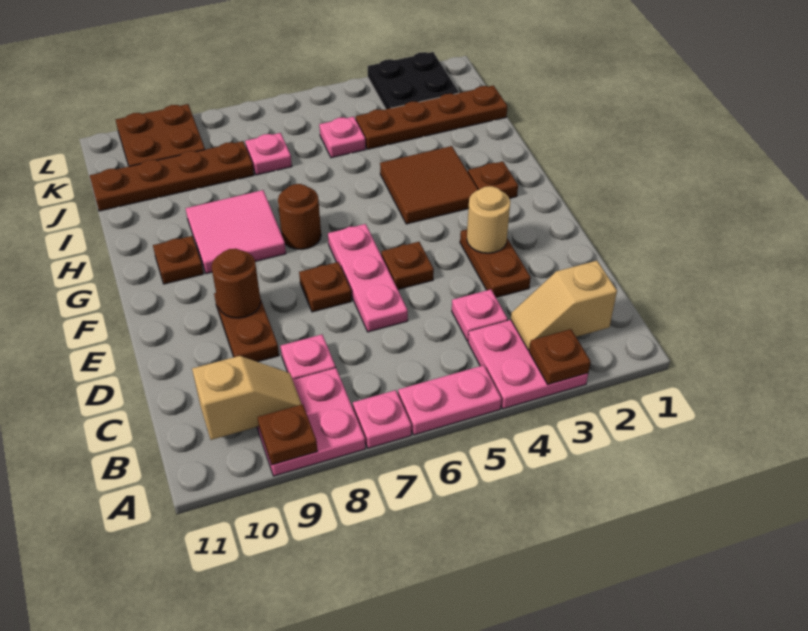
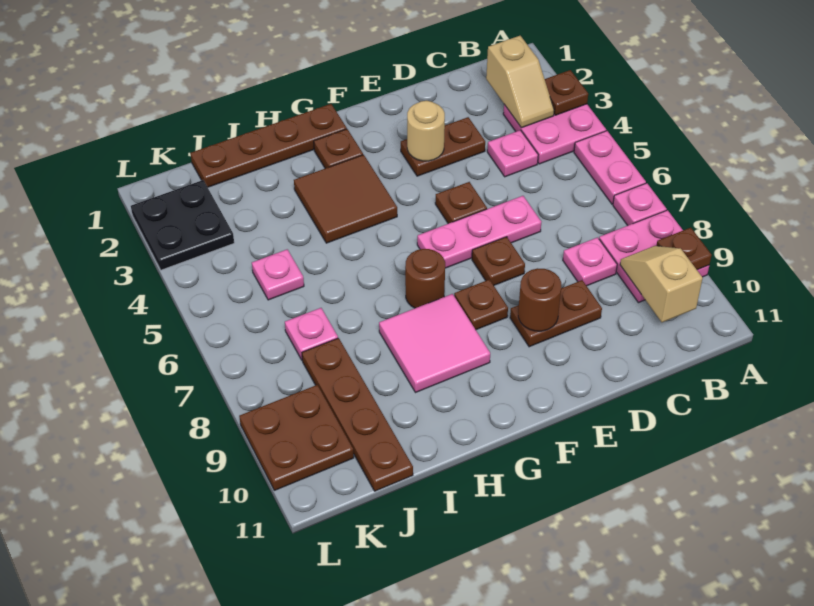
brown 1x1 plate [153,236,204,284] -> brown 1x1 plate moved to [454,279,508,330]
brown 1x4 plate [356,85,507,149] -> brown 1x4 plate turned to [191,104,347,187]

